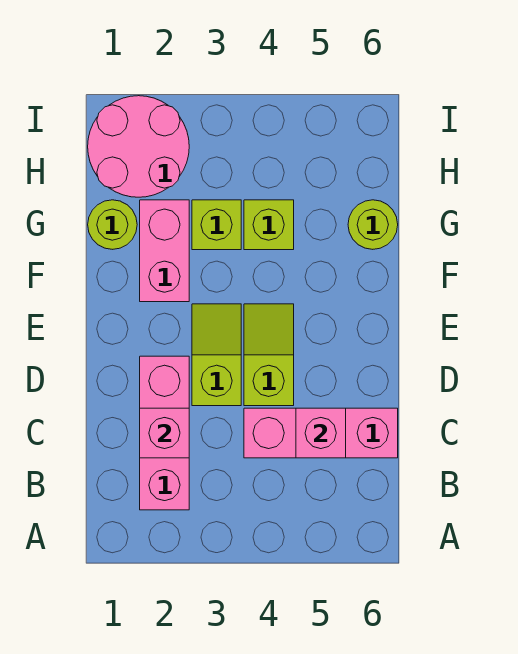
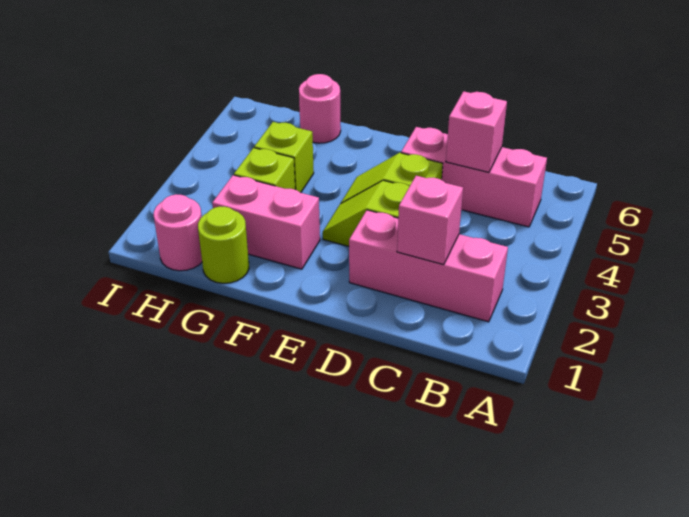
pink 1x3 brick [244,408,398,458] -> pink 1x3 brick turned to [401,127,547,227]
lime 1x1 round brick [348,200,398,249] -> pink 1x1 round brick [299,74,341,143]
pink 2x2 round brick [88,96,189,197] -> pink 1x1 round brick [154,194,202,271]

